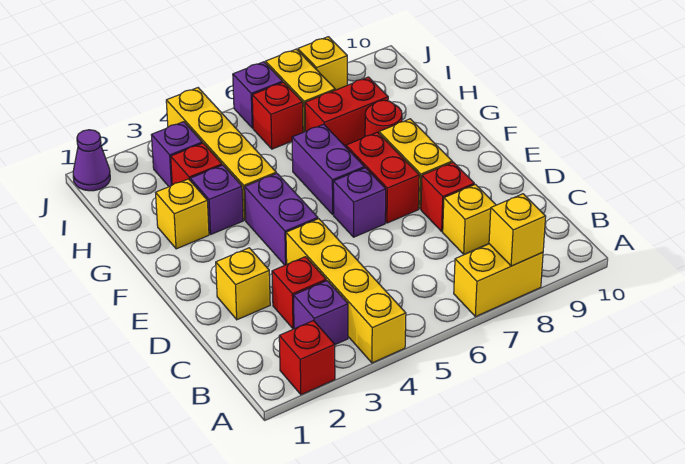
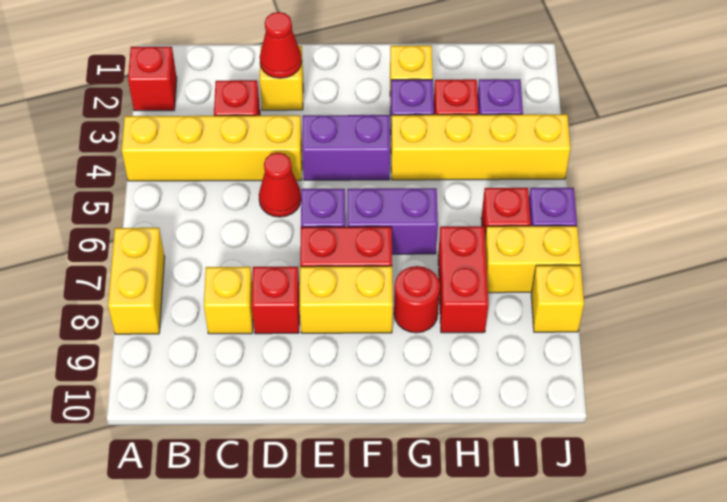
yellow 1x1 brick [489,194,546,266] -> none
purple 1x1 brick [294,281,348,345] -> none
none -> red 1x1 cone [260,12,302,78]
none -> red 1x1 cone [259,153,301,217]
purple 1x1 cone [73,130,110,191] -> none

